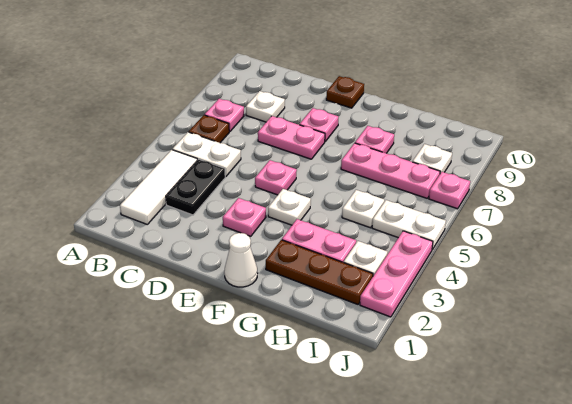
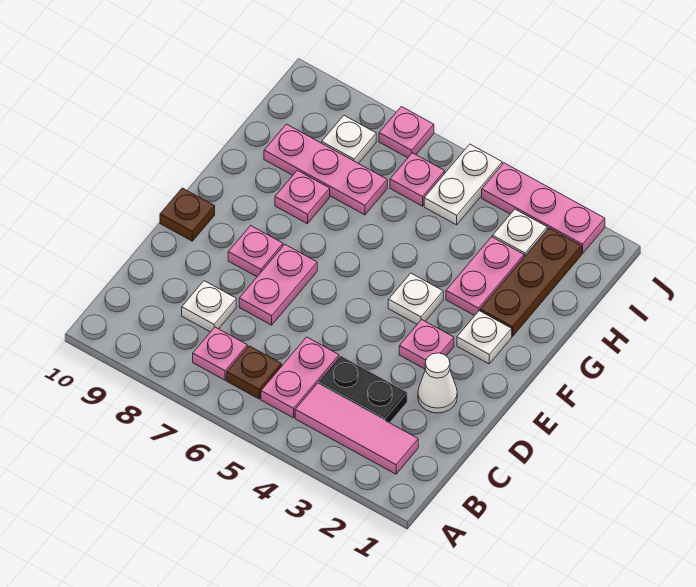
white 1x3 tile [120,150,197,224] -> pink 1x3 tile [295,383,418,474]
white 1x2 plate [172,132,241,177] -> pink 1x2 plate [261,337,339,418]
pink 1x1 plate [255,160,297,195] -> pink 1x1 plate moved to [390,153,445,206]
white 1x1 cone [224,233,258,287] -> white 1x1 cone moved to [418,353,457,413]
pink 1x3 plate [341,143,440,198] -> pink 1x3 plate turned to [264,124,387,215]
white 1x1 plate [342,190,384,228] -> white 1x1 plate moved to [457,311,512,364]

